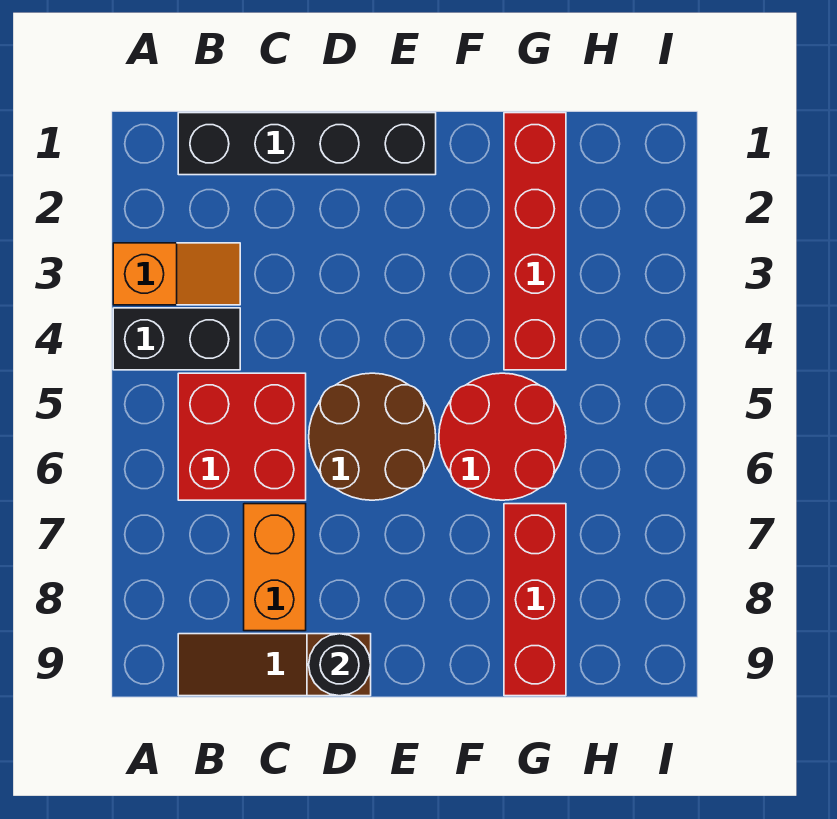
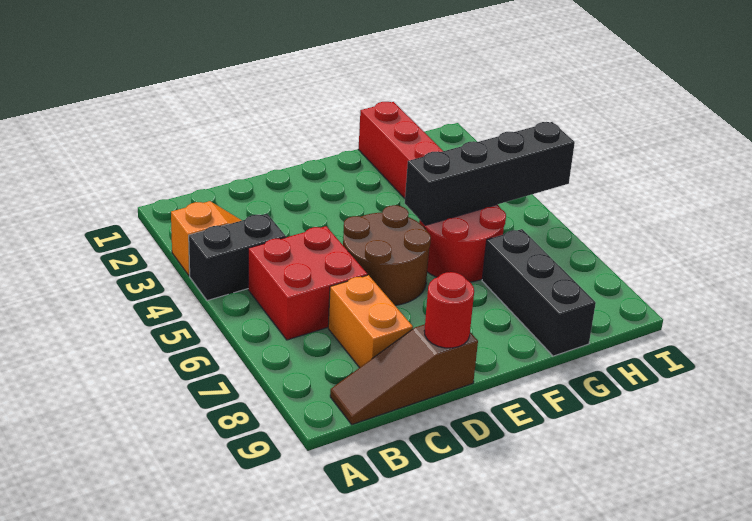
black 1x4 brick [178,113,436,175] -> black 1x4 brick moved to [405,122,575,225]
black 1x1 round brick [309,634,371,696] -> red 1x1 round brick [424,272,474,348]
red 1x3 brick [504,504,566,696] -> black 1x3 brick [482,229,596,356]

